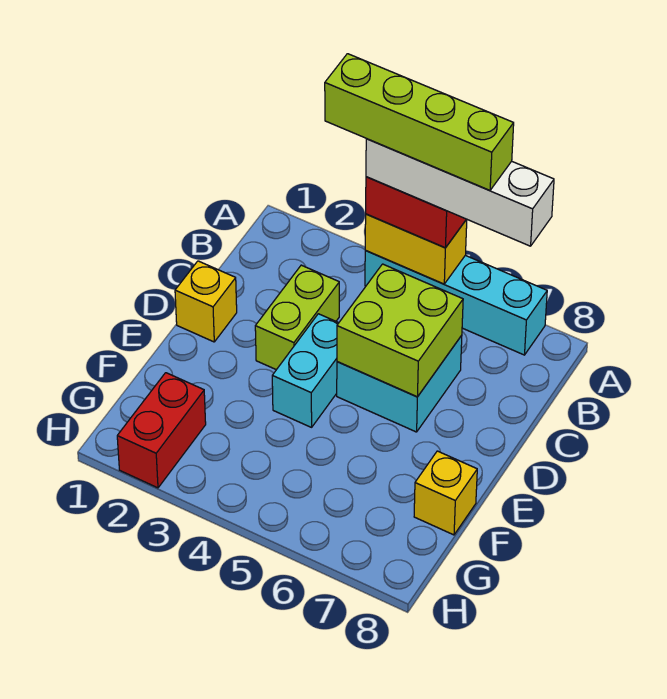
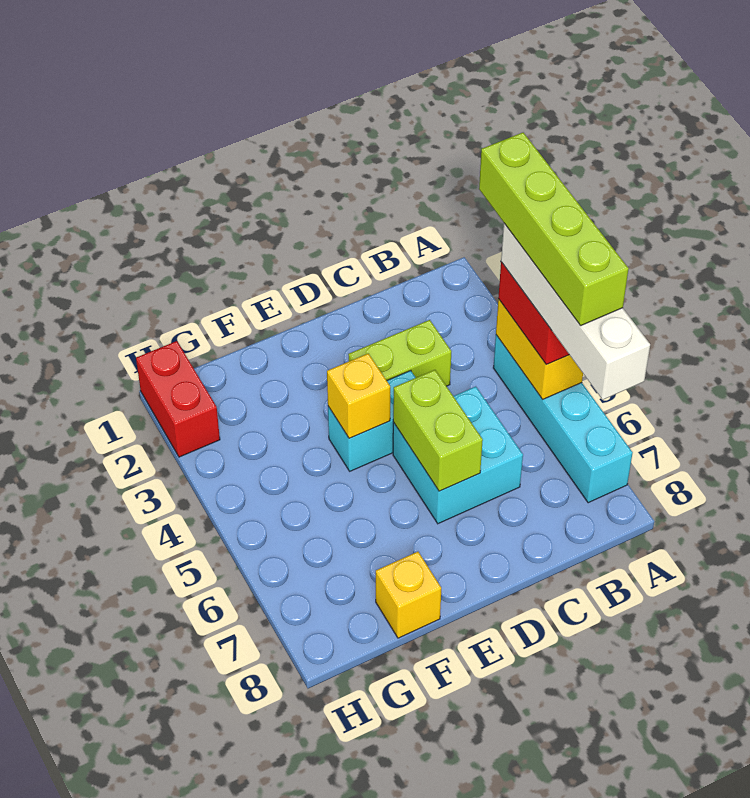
lime 2x2 brick [337,264,463,397] -> lime 1x2 brick [393,370,483,491]
yellow 1x1 brick [175,261,237,342] -> yellow 1x1 brick moved to [327,354,390,438]
red 1x2 brick [117,373,206,488] -> red 1x2 brick turned to [136,341,220,457]

